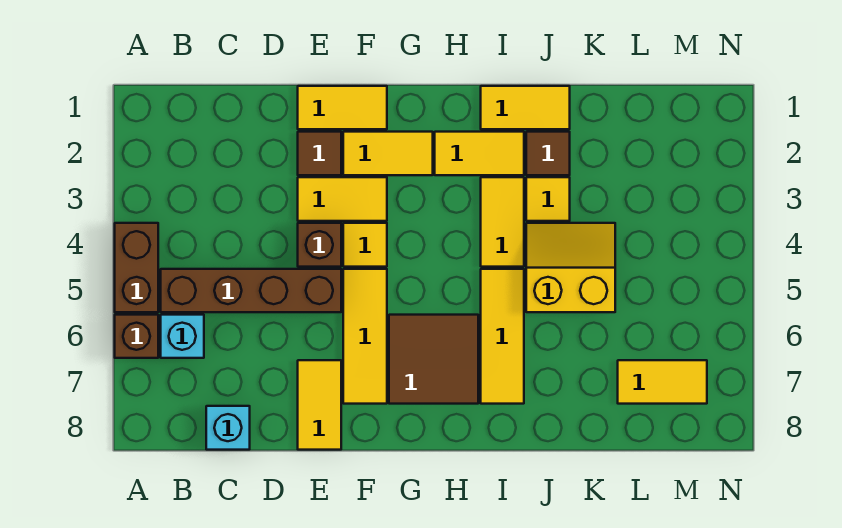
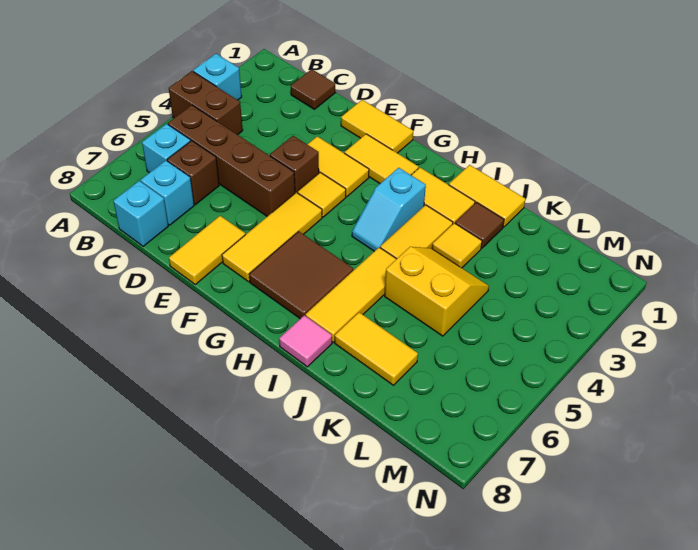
none -> cyan 1x1 brick [193,54,242,100]
brown 1x2 brick [115,223,158,312] -> brown 1x2 brick turned to [169,71,243,135]
brown 1x1 brick [115,315,158,358] -> brown 1x1 brick moved to [167,141,219,205]
none -> cyan 1x1 brick [141,161,194,225]
brown 1x1 tile [298,132,341,175] -> brown 1x1 tile moved to [291,69,336,109]
none -> cyan 1x2 slope [352,168,426,251]
none -> pink 1x1 tile [279,315,332,367]
yellow 1x2 tile [618,360,707,404] -> yellow 1x2 tile moved to [335,312,418,385]

